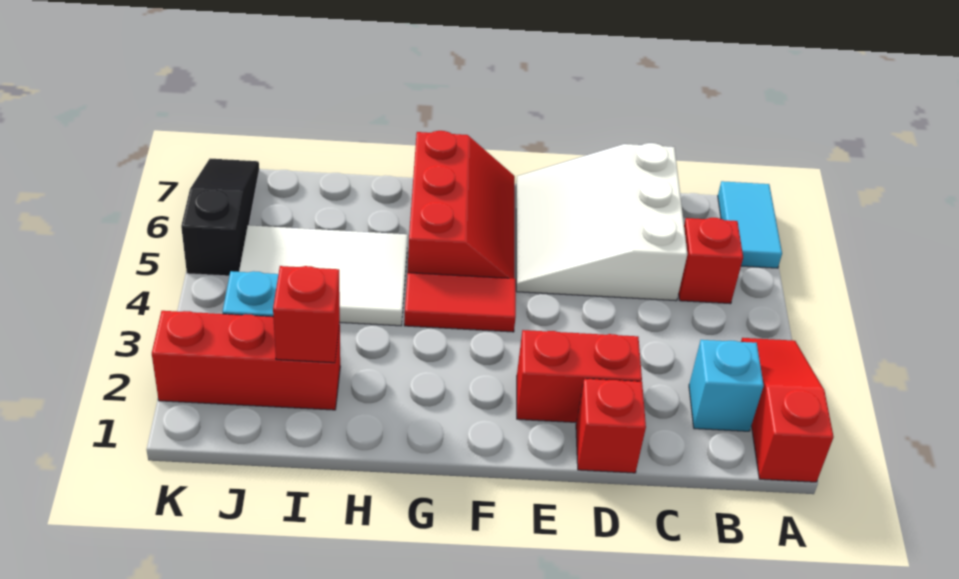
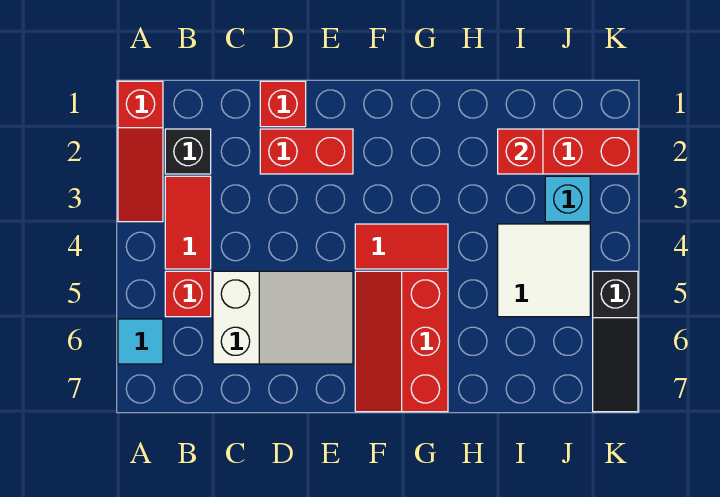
cyan 1x2 tile [718,181,782,268] -> cyan 1x1 tile [118,319,163,364]
cyan 1x1 brick [689,340,764,431] -> black 1x1 brick [165,129,211,174]
none -> red 1x2 tile [165,176,211,269]
white 3x3 slope [516,143,687,301] -> white 2x3 slope [213,271,353,364]
white 2x3 tile [239,225,408,326] -> white 2x2 tile [498,224,590,317]

